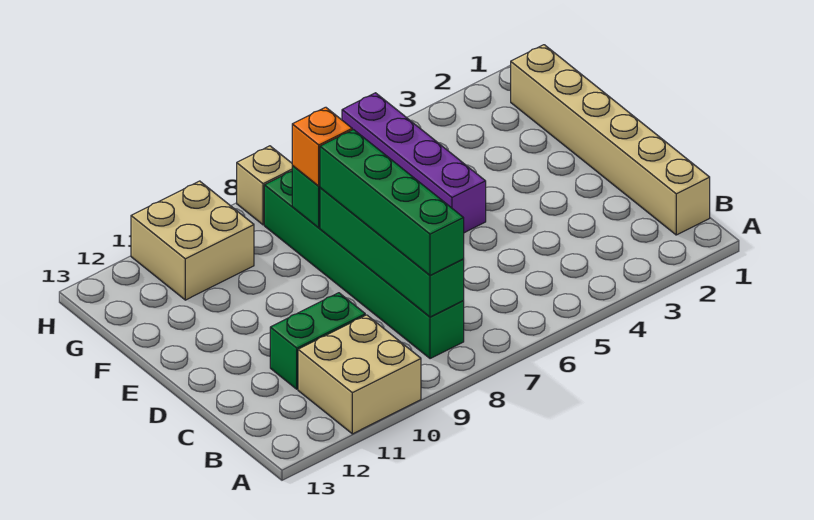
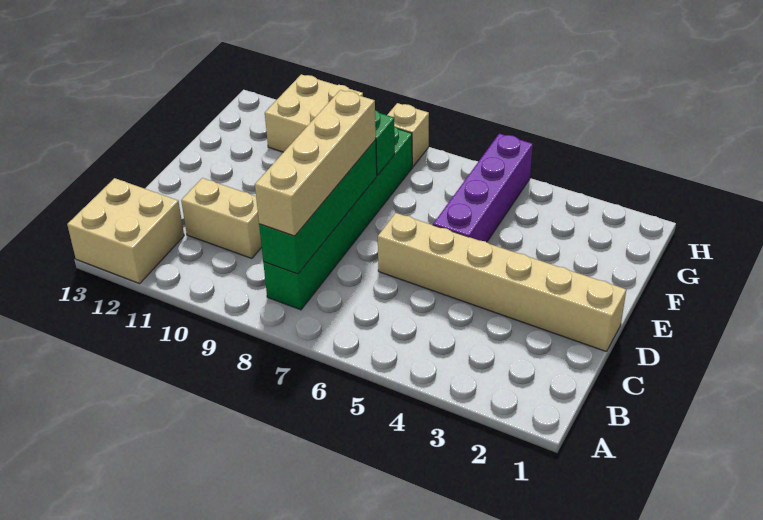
tan 2x2 brick [298,315,421,434] -> tan 2x2 brick moved to [67,178,184,284]
tan 1x6 brick [511,45,710,235] -> tan 1x6 brick turned to [378,213,626,352]
green 1x4 brick [320,130,464,276] -> tan 1x4 brick [255,90,376,236]
green 1x2 brick [270,293,365,389] -> tan 1x2 brick [181,178,262,258]
orange 1x1 brick [292,107,352,186] -> none

